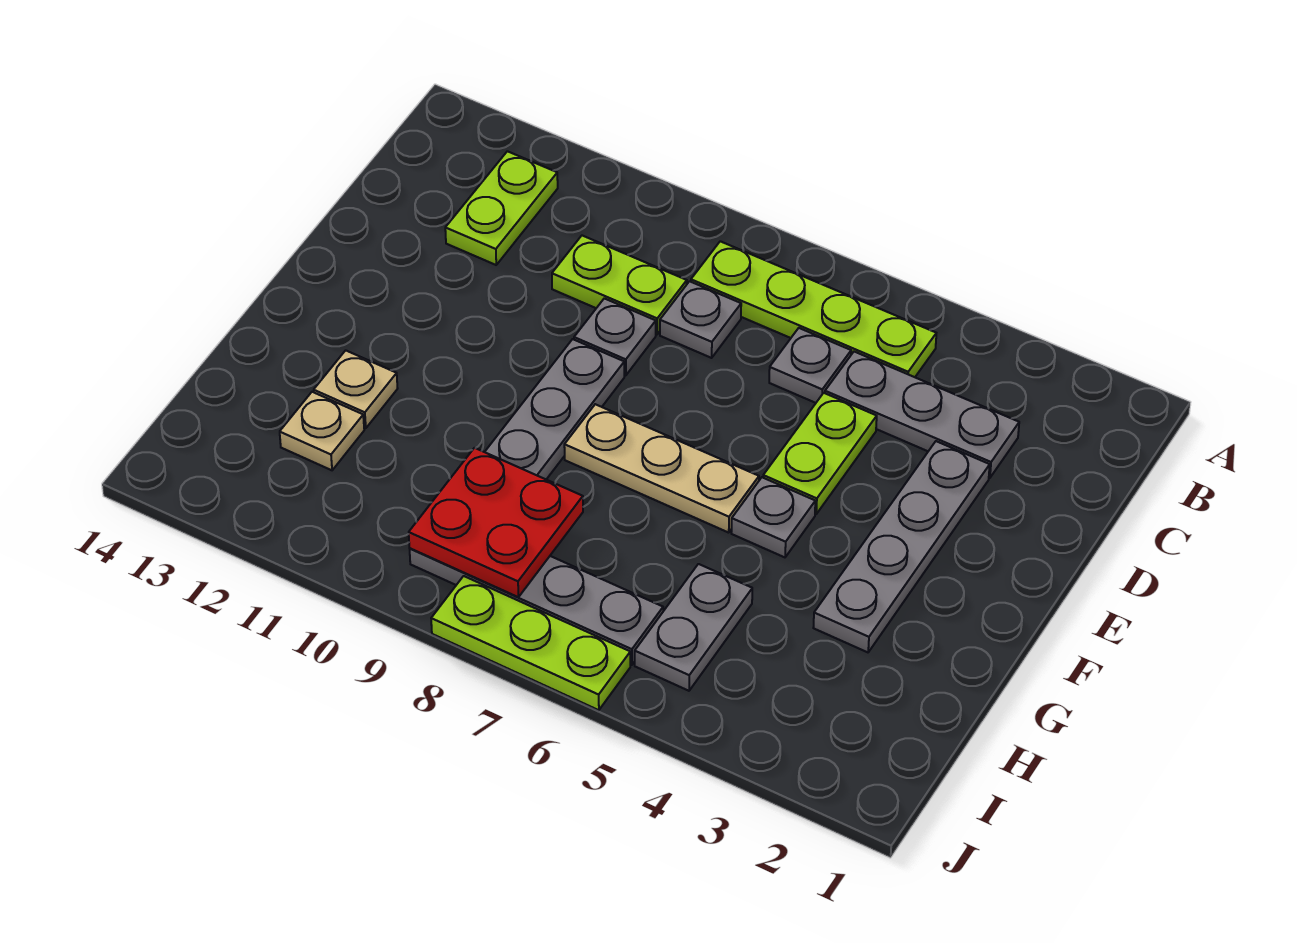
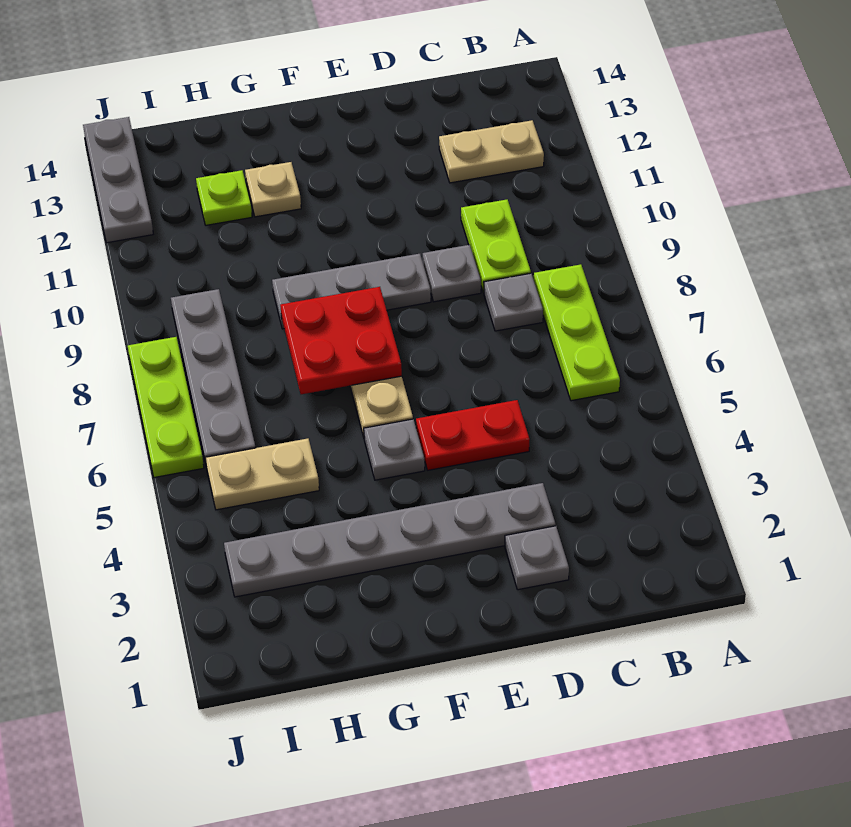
lime 1x4 plate [691,241,936,377] -> lime 1x3 plate [534,264,620,401]
lime 1x2 plate [445,151,558,265] -> tan 1x2 plate [439,120,544,183]
grey 1x3 plate [825,352,1019,478] -> grey 1x3 plate moved to [83,117,153,243]
grey 1x1 plate [769,328,851,403] -> grey 1x1 plate moved to [505,526,569,590]
grey 1x4 plate [813,441,990,652] -> grey 1x6 plate [224,483,556,597]
lime 1x2 plate [763,393,877,514] -> red 1x2 plate [416,400,530,470]
grey 1x2 plate [635,564,752,691] -> tan 1x2 plate [205,438,319,510]
red 2x2 plate [409,448,583,597] -> red 2x2 plate moved to [280,287,402,394]
tan 1x1 plate [280,392,364,470] -> lime 1x1 plate [196,170,252,225]

